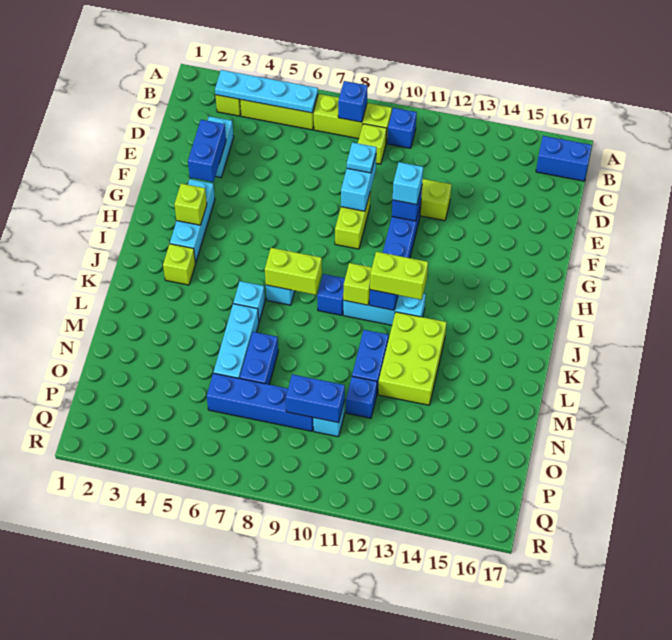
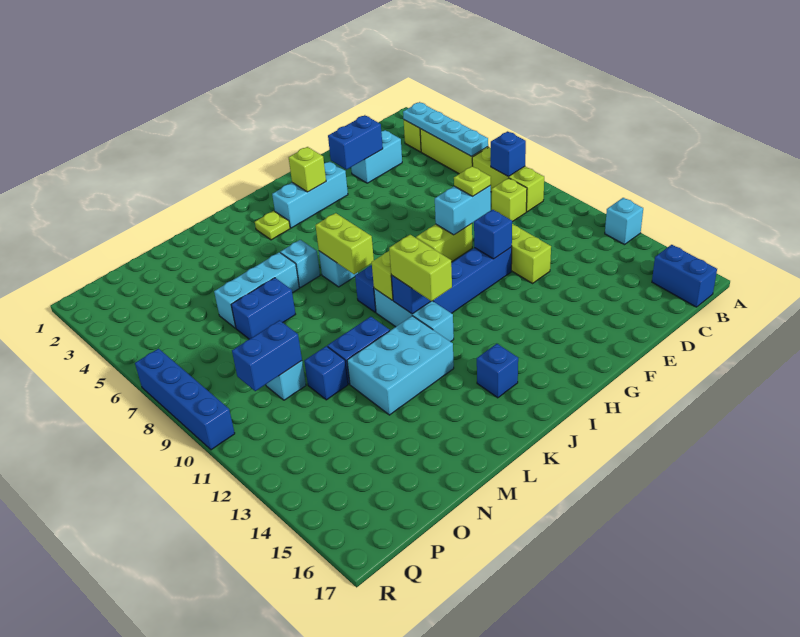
blue 1x1 brick [387,108,417,148] -> blue 1x1 brick moved to [477,344,518,398]
cyan 1x1 plate [347,142,377,173] -> lime 1x1 plate [454,166,491,196]
cyan 1x1 brick [393,162,423,205] -> cyan 1x1 brick moved to [605,198,643,245]
lime 1x1 brick [163,244,195,285] -> lime 1x1 plate [255,211,290,240]
lime 2x3 brick [378,312,447,405] -> cyan 2x3 brick [347,316,454,415]
blue 1x4 brick [207,373,313,431] -> blue 1x4 brick moved to [135,349,235,450]
blue 1x2 brick [286,374,345,423] -> blue 1x2 brick turned to [232,320,302,391]

